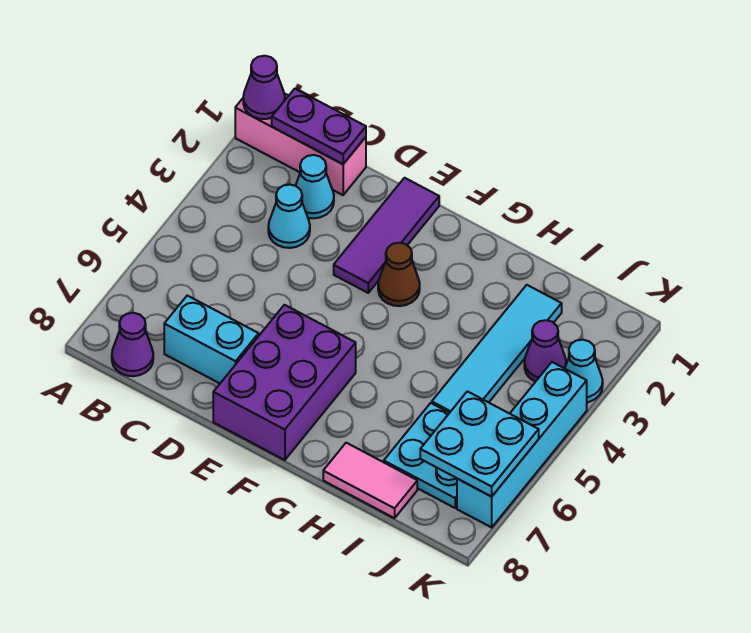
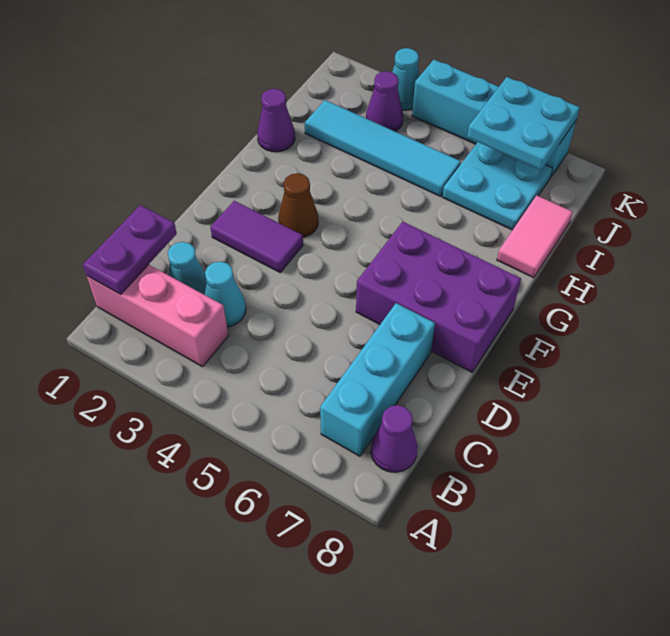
pink 1x3 brick [235,93,366,195] -> pink 1x3 brick turned to [87,265,228,367]
purple 1x1 cone [243,56,285,119] -> purple 1x1 cone moved to [257,89,295,152]
cyan 1x2 brick [164,296,259,383] -> cyan 1x3 brick [320,303,435,456]
purple 1x3 tile [334,178,439,293] -> purple 1x2 tile [210,201,303,272]

